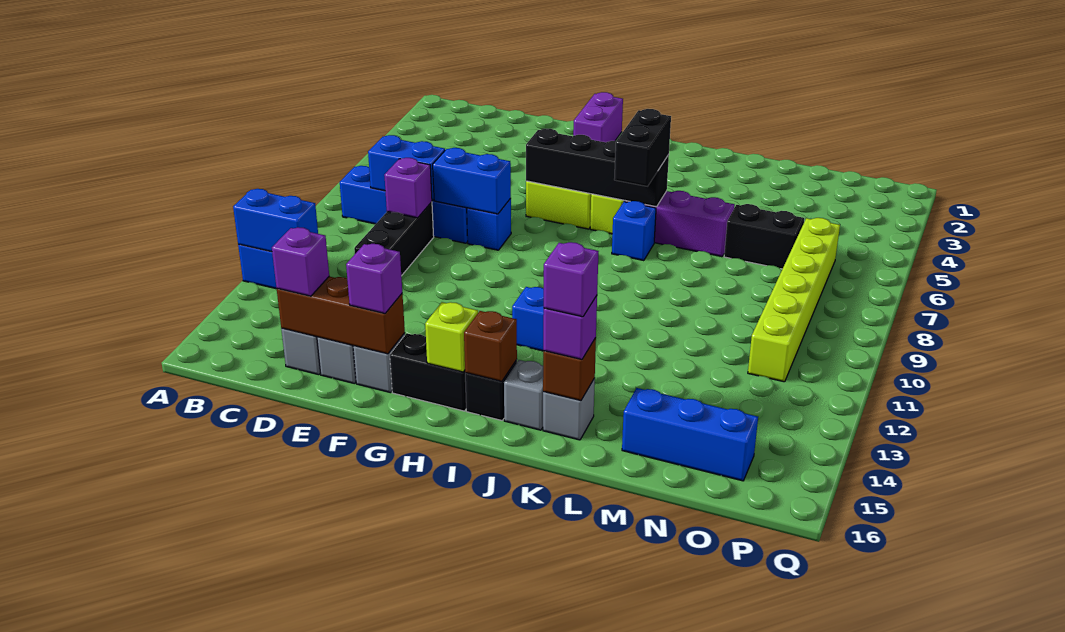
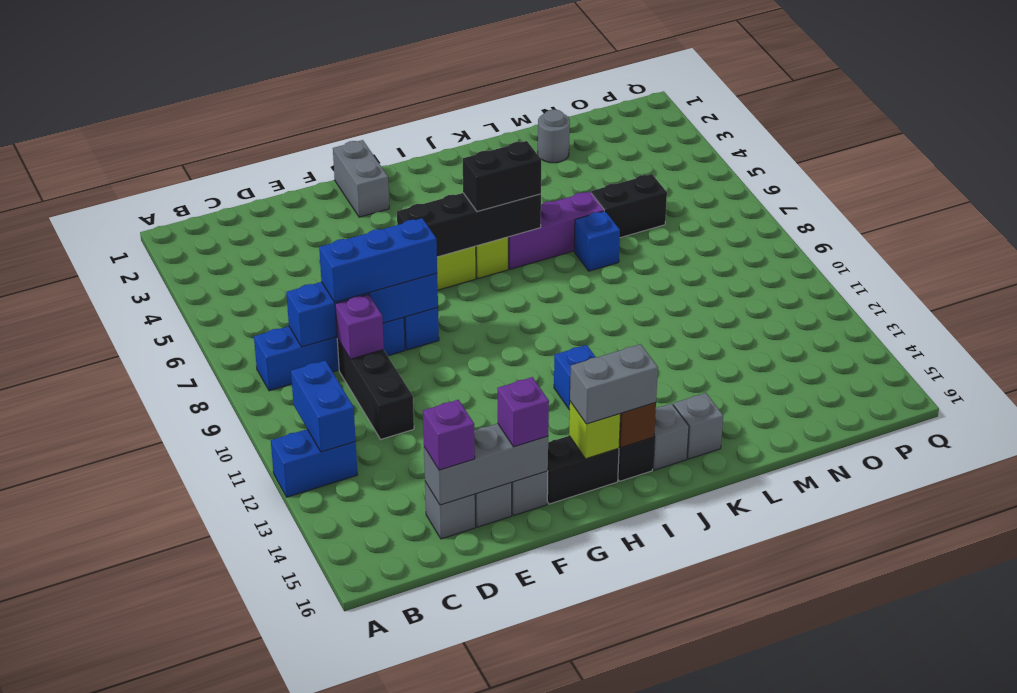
blue 1x2 brick [233,189,318,252] -> blue 1x2 brick turned to [291,360,356,452]
brown 1x3 brick [277,276,405,354] -> grey 1x3 brick [424,423,548,505]
purple 1x2 brick [573,92,623,142] -> grey 1x2 brick [333,140,389,217]
none -> grey 1x2 brick [570,344,658,424]
black 1x2 brick [614,109,671,186] -> black 1x2 brick turned to [463,141,541,212]
blue 1x1 brick [612,201,656,261] -> blue 1x1 brick moved to [574,211,620,271]
brown 1x1 brick [543,338,596,401] -> none
purple 1x1 brick [543,296,597,359] -> none
purple 1x1 brick [544,242,599,317] -> none
none -> grey 1x1 round brick [538,109,570,163]
blue 1x3 brick [622,388,758,481] -> blue 1x3 brick moved to [319,218,437,302]
lime 1x6 brick [748,218,840,382] -> none

